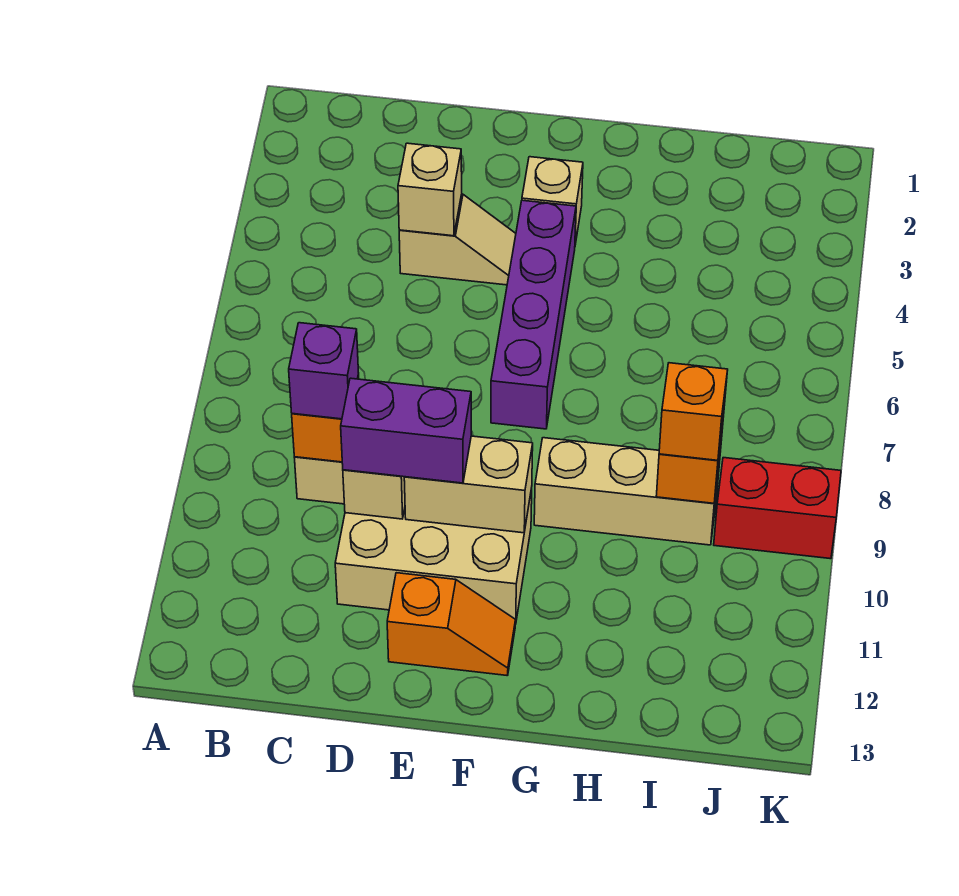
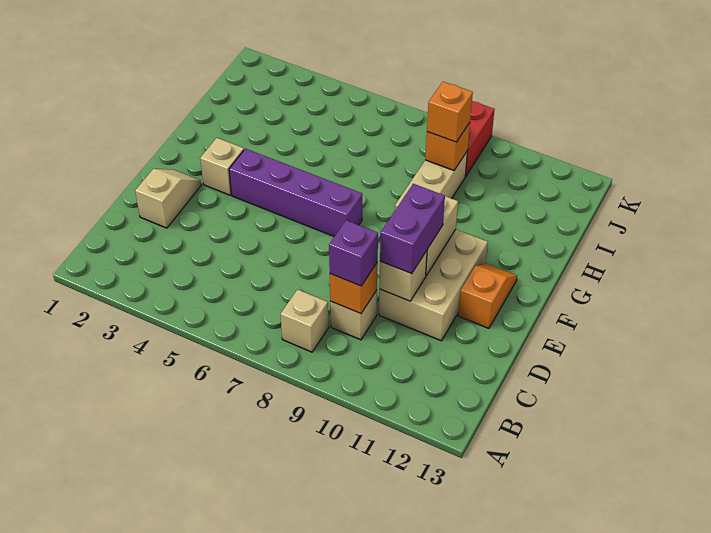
tan 1x2 slope [399,194,516,285] -> tan 1x2 slope moved to [135,169,201,228]
tan 1x1 brick [398,143,462,236] -> tan 1x1 brick moved to [281,289,329,352]

